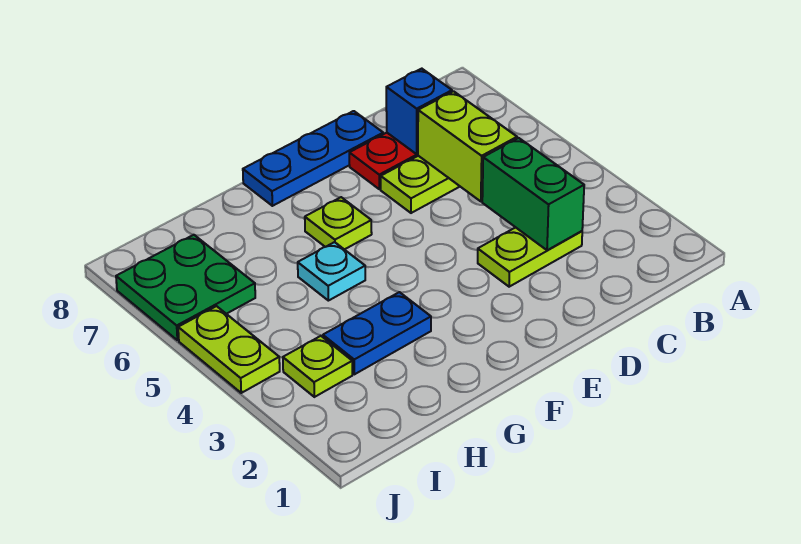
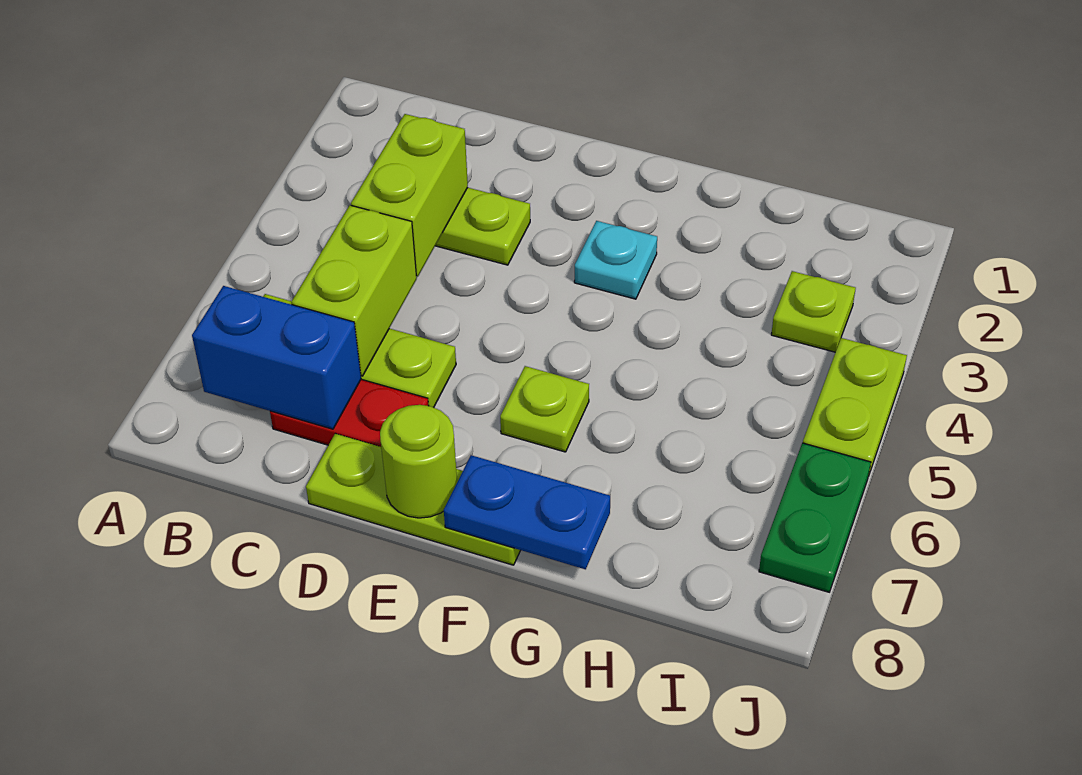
green 1x2 brick [482,138,584,250] -> lime 1x2 brick [351,114,468,277]
blue 1x1 brick [386,69,452,154] -> blue 1x2 brick [192,286,361,429]
blue 1x3 plate [243,111,383,206] -> lime 1x3 plate [306,434,521,565]
none -> lime 1x1 round brick [380,405,457,518]
blue 1x2 plate [323,292,431,374] -> blue 1x2 plate moved to [444,455,610,569]
cyan 1x1 plate [298,242,365,301] -> cyan 1x1 plate moved to [574,221,657,299]
green 2x2 plate [116,235,255,340] -> green 1x2 plate [759,443,871,592]

